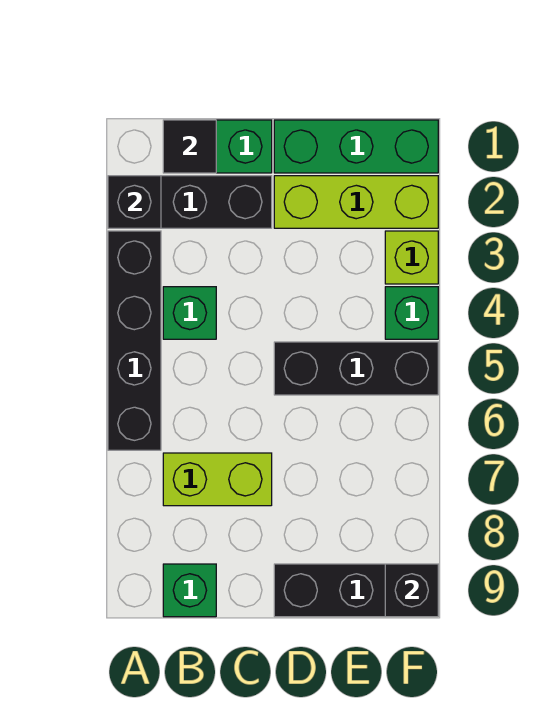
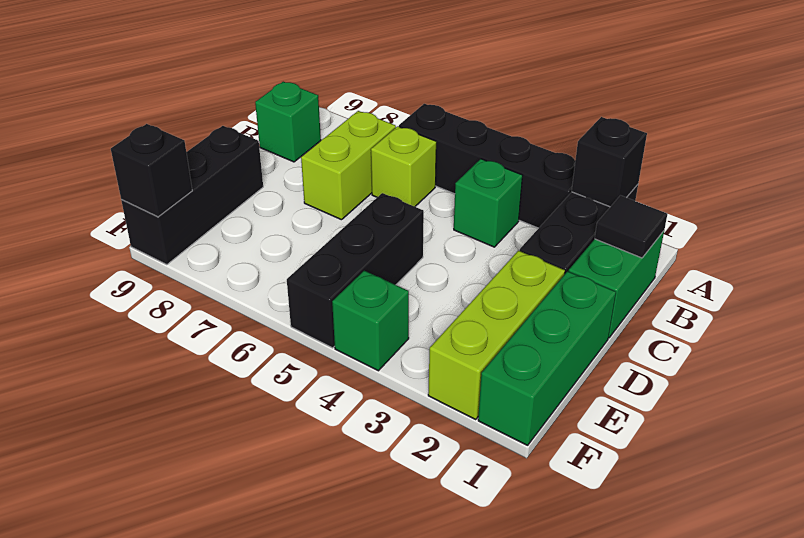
lime 1x1 brick [385,231,438,284] -> lime 1x1 brick moved to [371,126,436,207]

